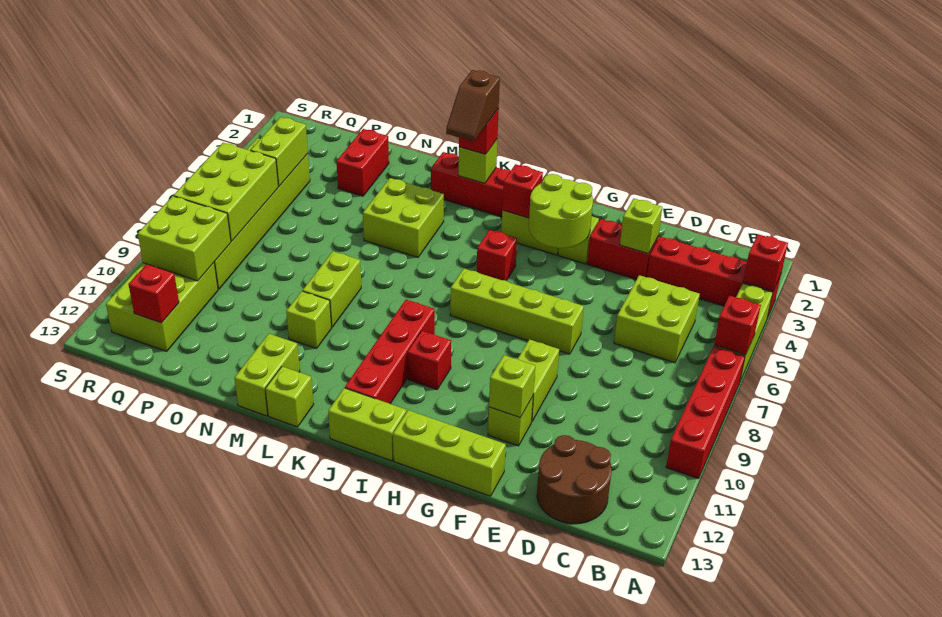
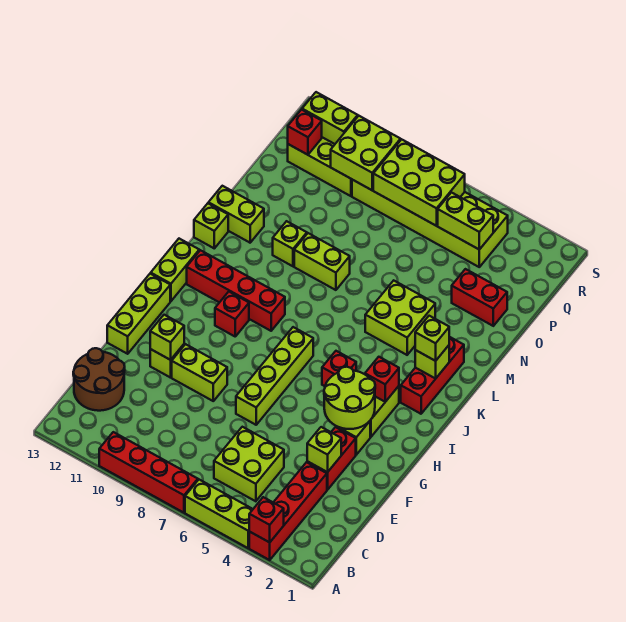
red 1x1 brick [714,295,761,355] -> none
red 1x1 brick [459,109,499,154] -> lime 1x1 brick [415,316,449,361]
brown 1x2 slope [446,70,500,142] -> none
none -> lime 1x2 brick [302,92,358,144]

